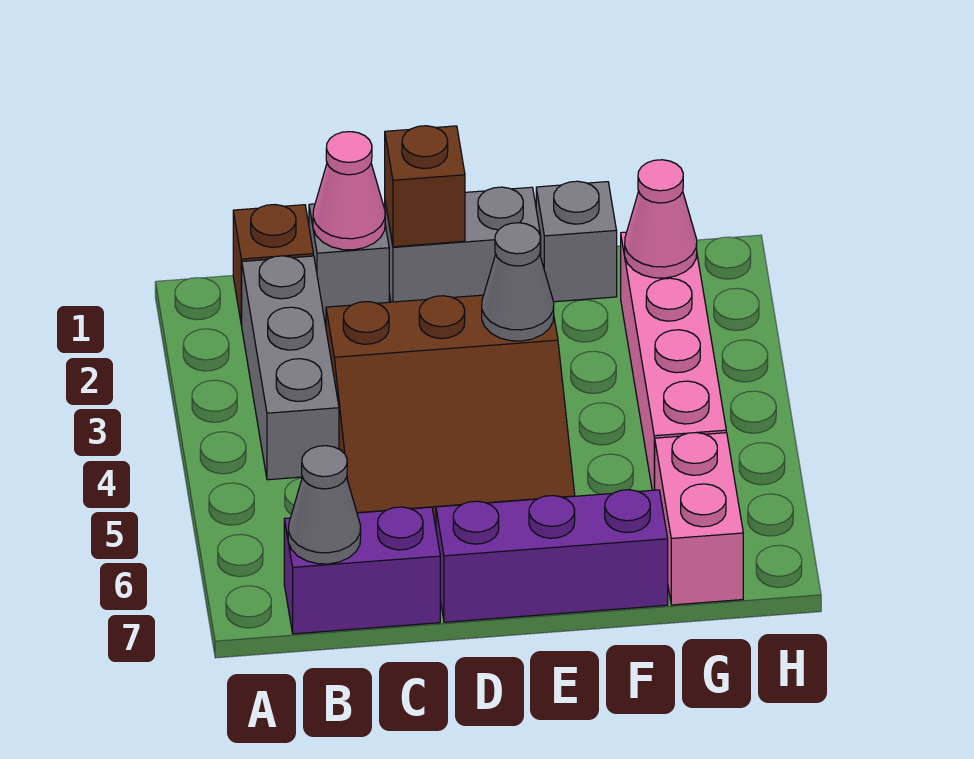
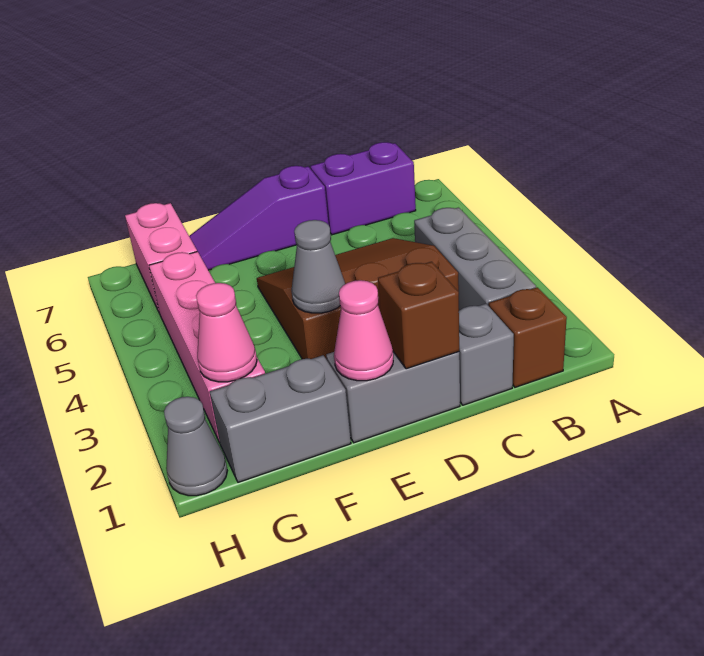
grey 1x1 cone [288,446,361,564] -> grey 1x1 cone moved to [164,397,227,496]
pink 1x1 cone [313,132,385,250] -> pink 1x1 cone moved to [334,280,393,381]
purple 1x3 brick [436,490,668,622] -> purple 1x3 slope [189,166,329,270]
grey 1x1 brick [536,181,617,302] -> grey 1x2 brick [210,355,351,482]

